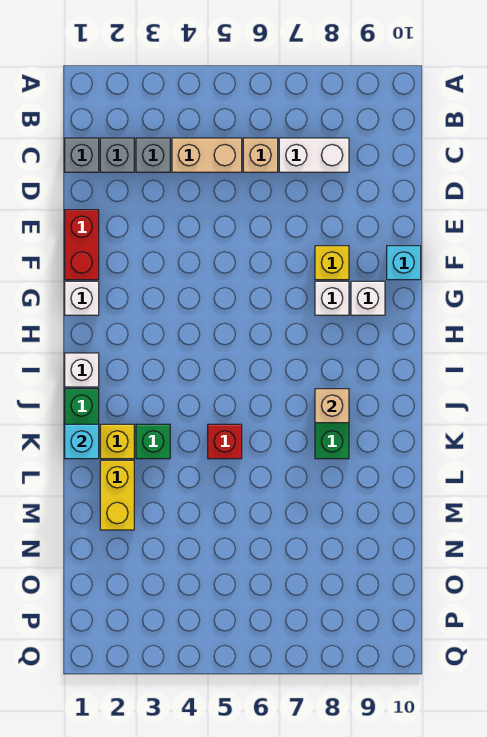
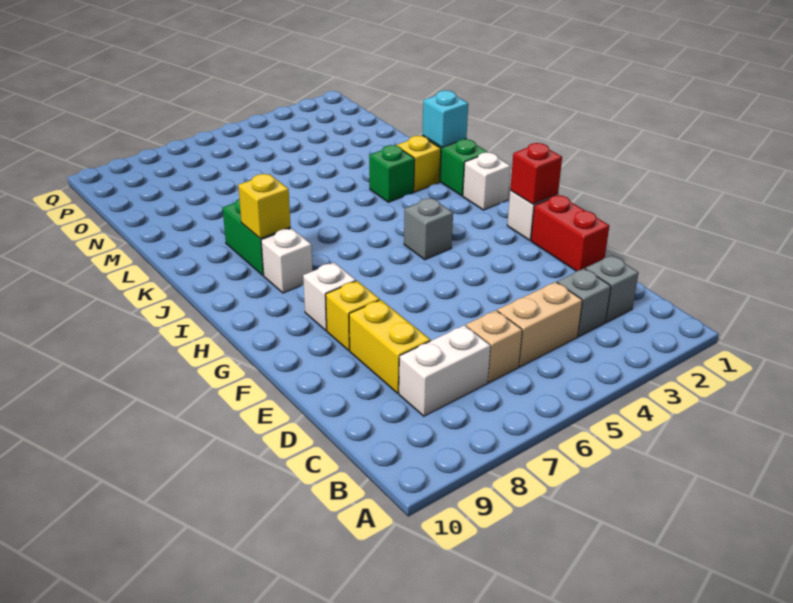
grey 1x1 brick [65,138,99,172] -> grey 1x1 brick moved to [404,198,453,260]
cyan 1x1 brick [387,246,421,280] -> none
white 1x1 brick [351,281,385,315] -> white 1x1 brick moved to [261,228,312,293]
tan 1x1 brick [315,389,349,423] -> yellow 1x1 brick [238,174,291,238]
red 1x1 brick [208,424,242,459] -> red 1x1 brick moved to [510,143,562,204]
yellow 1x2 brick [100,460,134,530] -> yellow 1x2 brick moved to [349,300,430,393]

